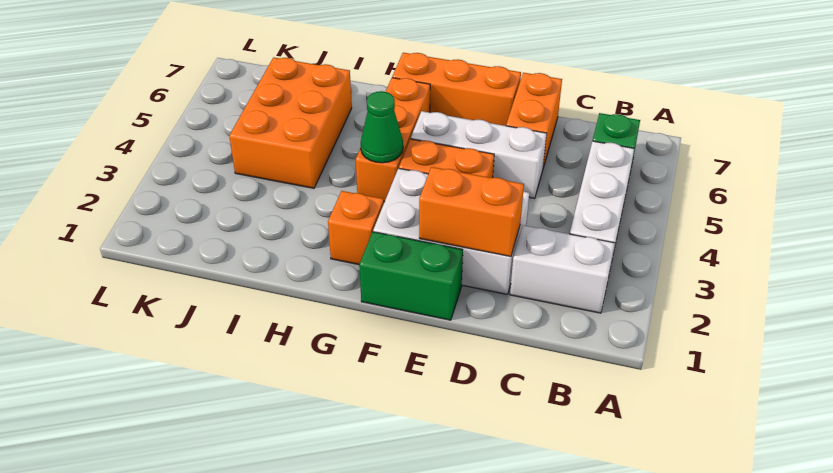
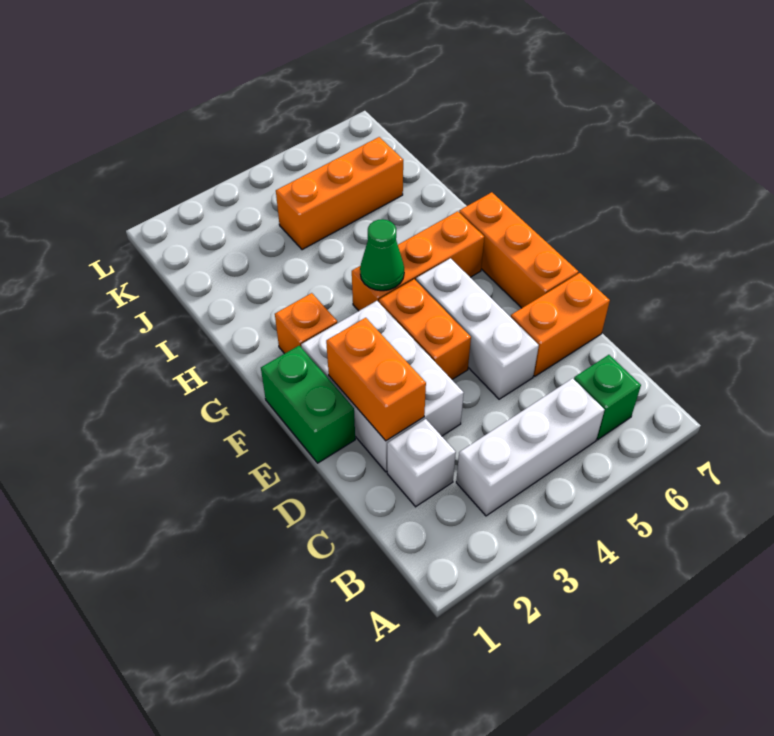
white 1x2 brick [510,225,615,313] -> white 1x1 brick [387,419,456,507]
orange 2x3 brick [229,57,352,188] -> orange 1x3 brick [276,137,403,250]

